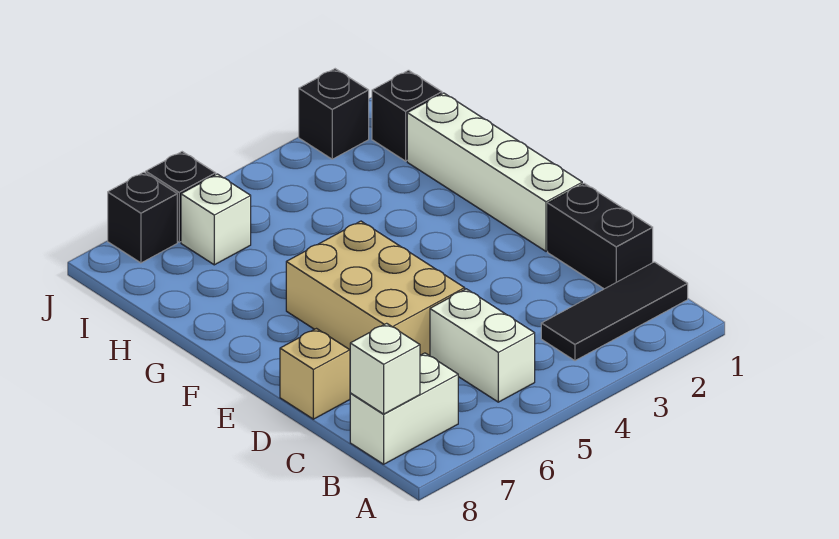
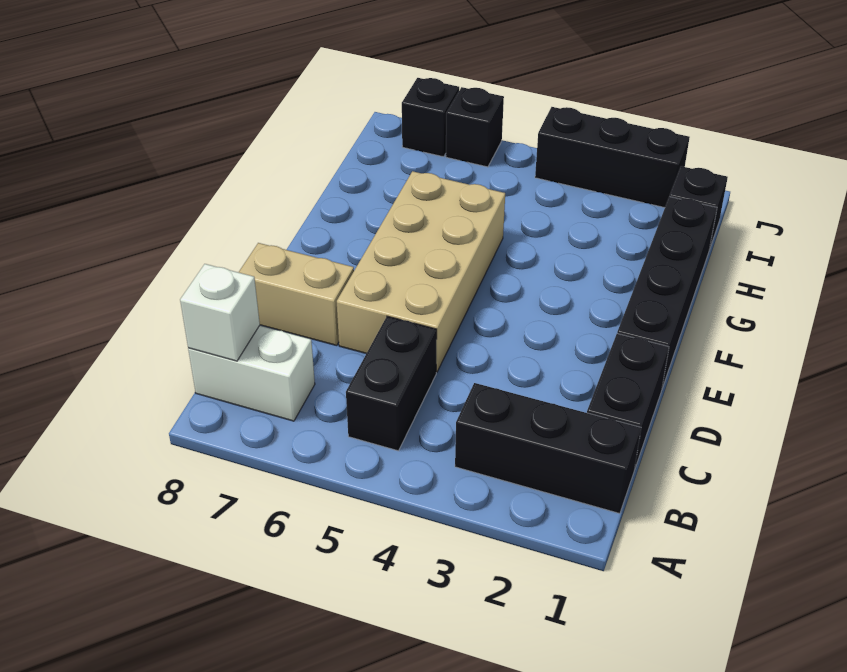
black 1x3 tile [541,262,688,361] -> black 1x3 brick [455,383,641,514]
white 1x2 brick [430,289,535,402] -> black 1x2 brick [346,316,437,451]
tan 2x3 brick [286,221,465,356] -> tan 2x4 brick [337,171,505,372]
tan 1x1 brick [280,329,350,419] -> tan 1x2 brick [239,243,354,346]
white 1x4 brick [407,93,582,251] -> black 1x4 brick [617,197,717,388]
white 1x1 brick [181,174,251,265] -> none
black 1x1 brick [299,69,369,159] -> black 1x3 brick [535,107,690,208]

